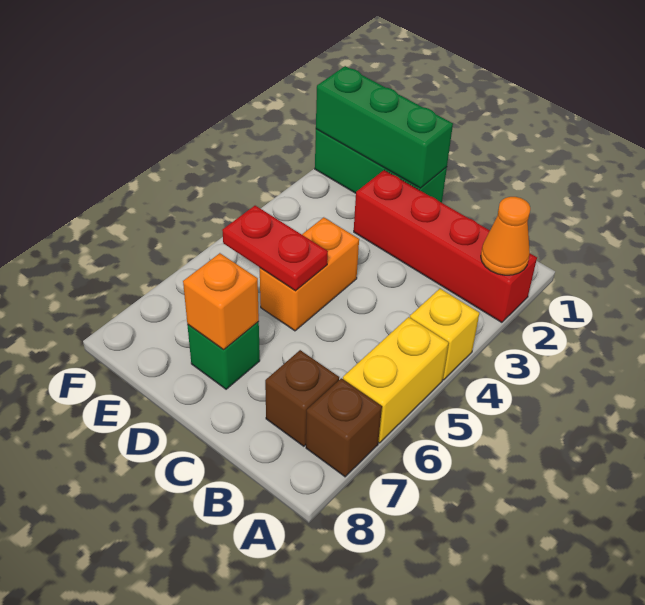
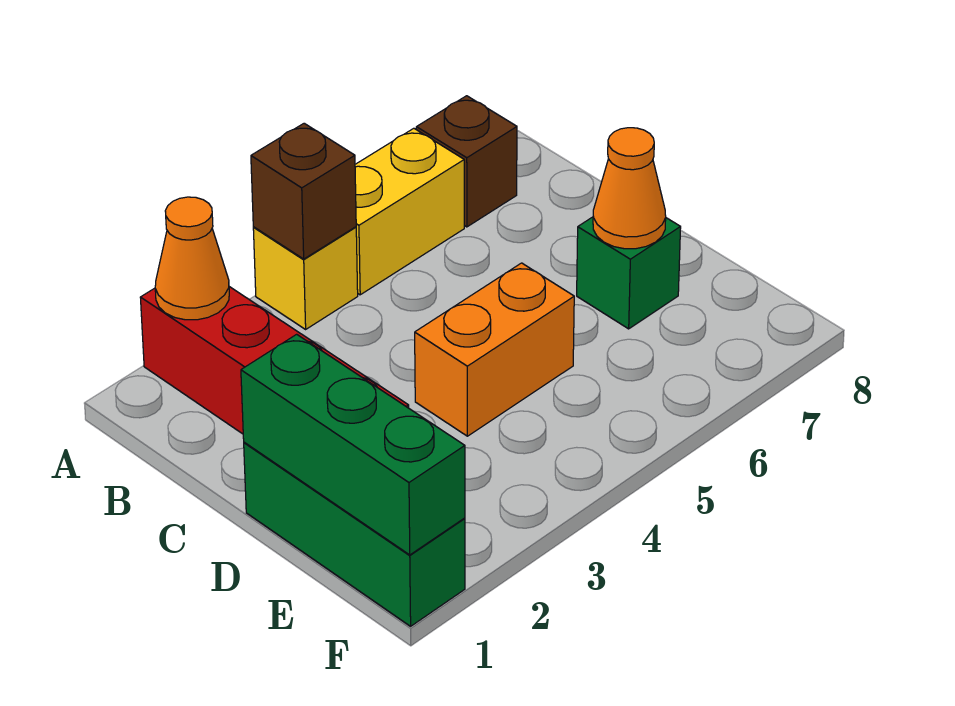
brown 1x1 brick [265,350,339,446] -> brown 1x1 brick moved to [251,123,356,259]
red 1x2 plate [222,206,328,291] -> none
orange 1x1 brick [183,253,259,350] -> orange 1x1 cone [593,128,666,249]

